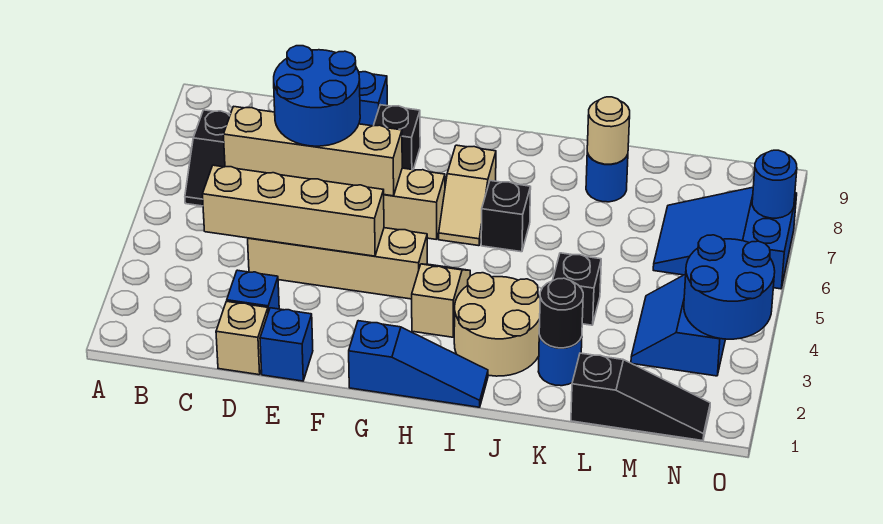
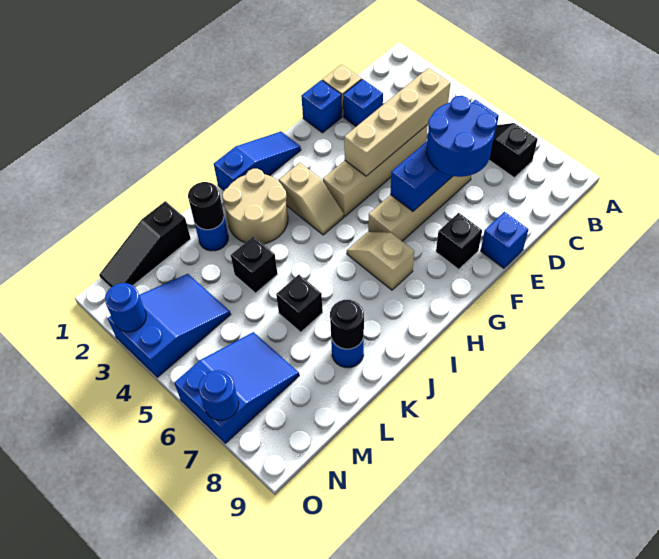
tan 1x4 brick [223,106,402,196] -> blue 1x4 brick [390,100,499,211]
blue 1x3 slope [349,321,488,407] -> blue 1x3 slope turned to [214,132,301,190]
black 1x1 brick [481,181,531,252] -> black 1x1 brick moved to [276,275,323,332]
tan 1x1 round brick [587,97,630,164] -> black 1x1 round brick [330,300,364,349]
blue 2x2 slope [631,274,725,376] -> blue 2x3 slope [107,274,231,377]
blue 2x2 round brick [684,235,775,339] -> blue 1x1 round brick [105,283,146,332]

